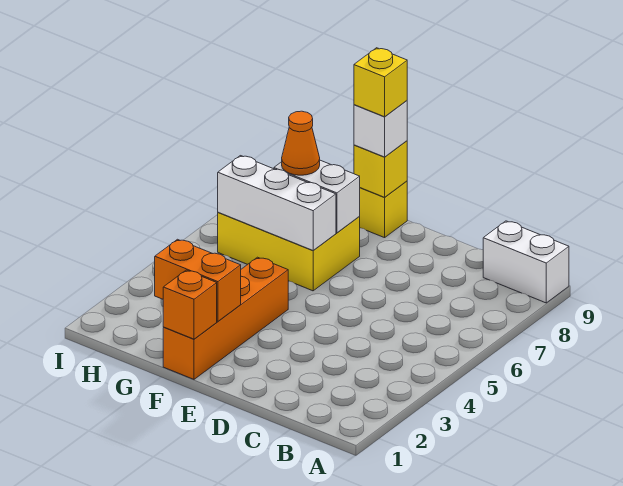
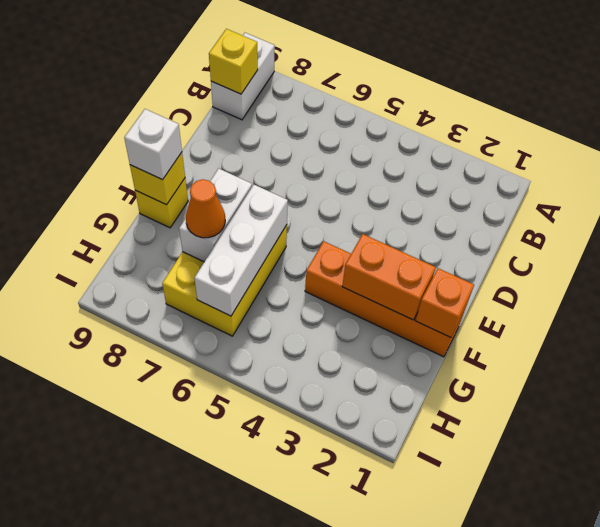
orange 1x2 brick [155,239,241,321] -> orange 1x2 brick turned to [342,234,436,320]
yellow 1x1 brick [354,48,407,117] -> yellow 1x1 brick moved to [209,29,258,94]

